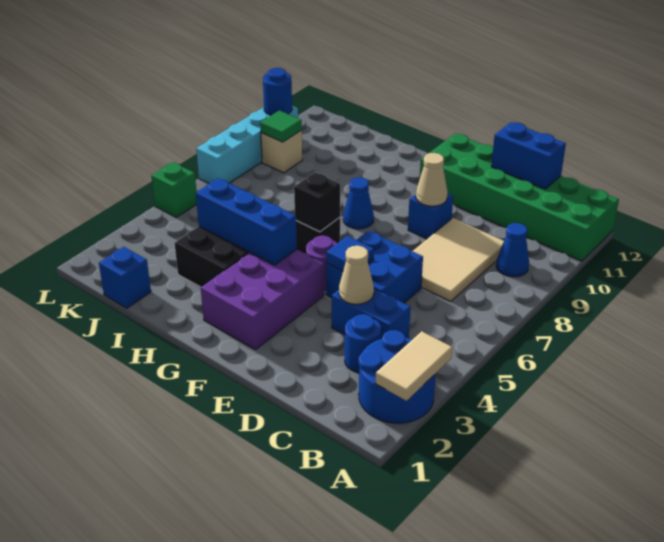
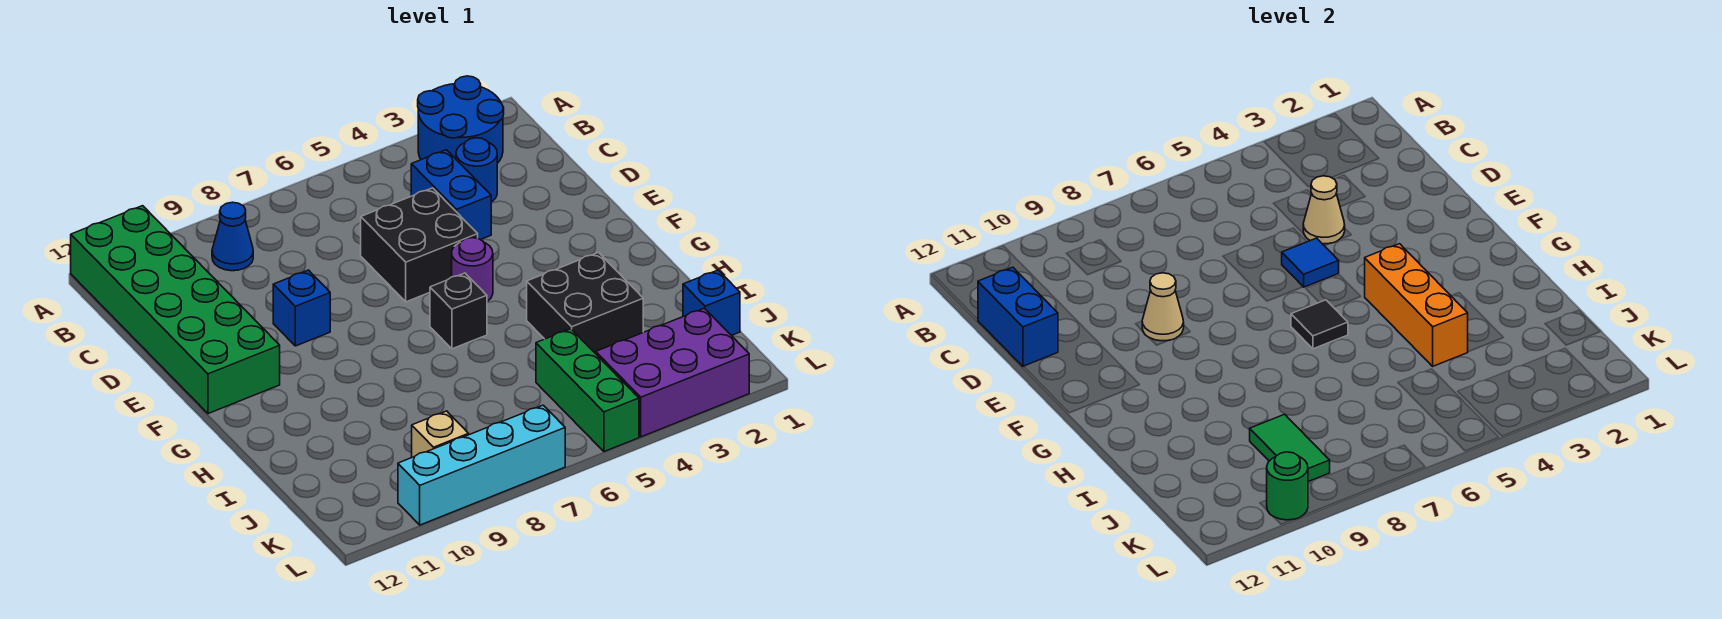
tan 1x2 tile [376,331,453,401] -> none
tan 2x3 tile [413,218,504,302] -> none
blue 2x2 brick [326,231,423,303] -> black 2x2 brick [361,188,478,302]
purple 2x3 brick [201,249,324,350] -> purple 2x3 brick moved to [596,308,749,437]
blue 1x3 brick [196,178,297,265] -> orange 1x3 brick [1365,244,1468,366]
black 1x1 brick [294,172,340,232] -> black 1x1 tile [1291,300,1348,349]
blue 1x1 cone [343,177,374,229] -> none
green 1x1 tile [260,111,302,142] -> green 1x2 tile [1250,414,1330,482]
green 1x1 brick [151,162,197,217] -> green 1x3 brick [536,329,639,452]
blue 1x1 round brick [263,68,292,115] -> green 1x1 round brick [1267,452,1308,520]

